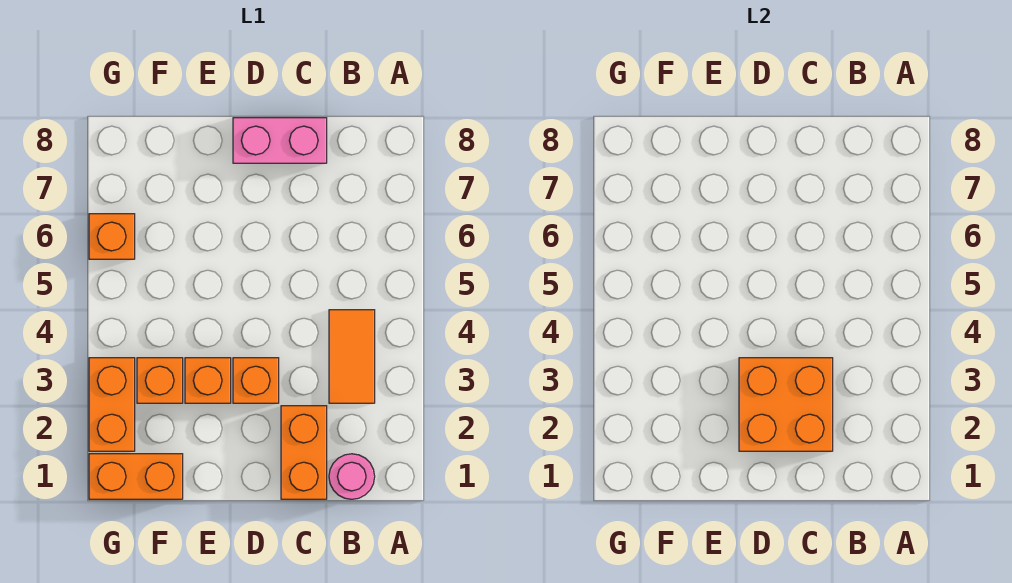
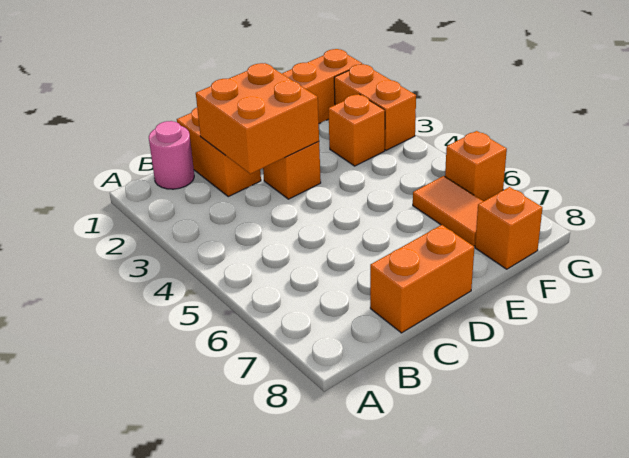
orange 1x2 tile [329,310,375,403] -> orange 1x2 tile moved to [413,176,483,246]
pink 1x2 brick [233,118,327,163] -> orange 1x2 brick [370,225,474,333]
orange 1x1 brick [185,358,231,403] -> orange 1x1 brick moved to [475,187,542,269]

